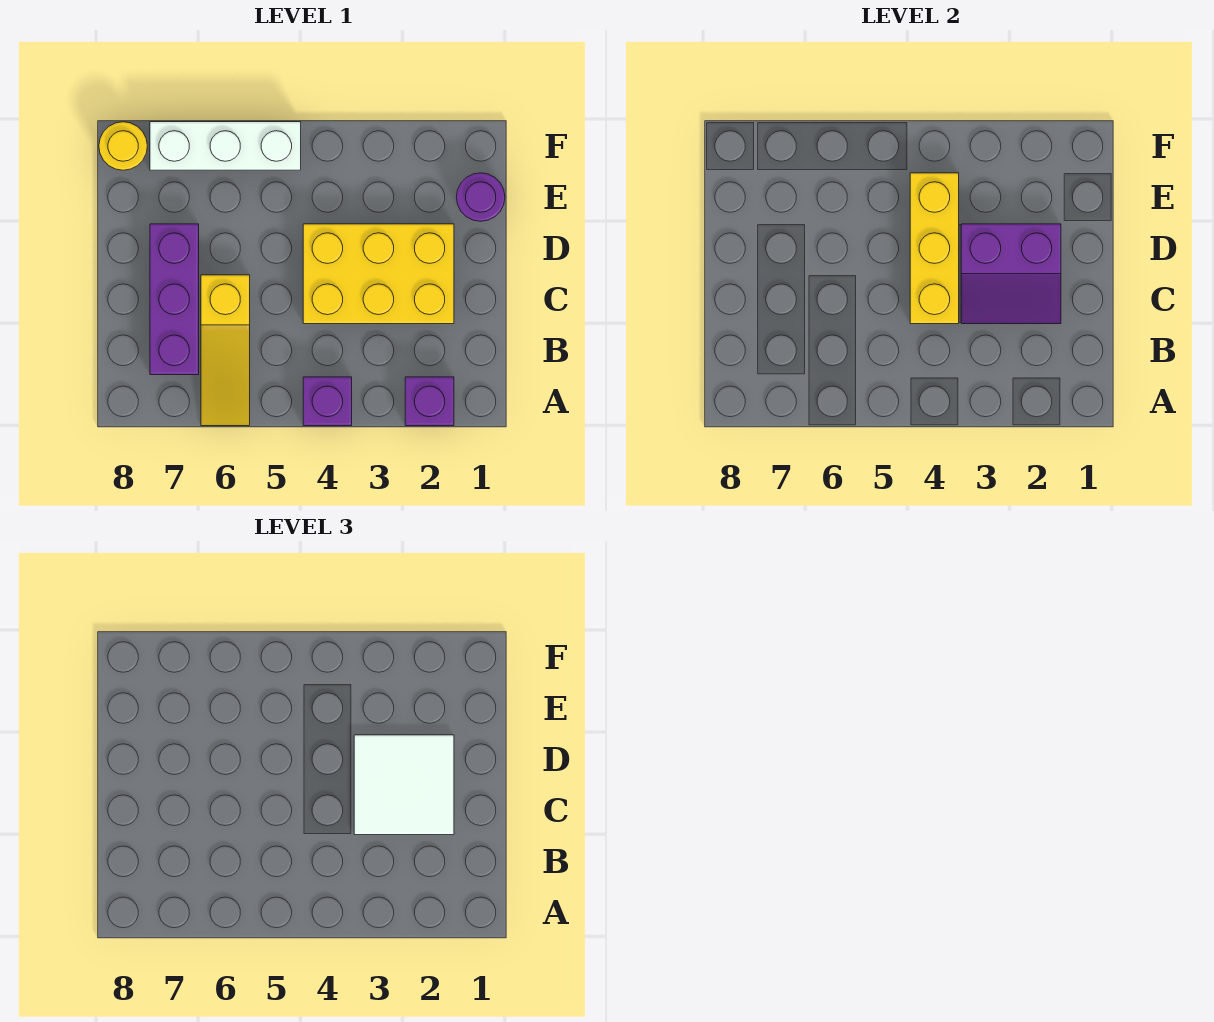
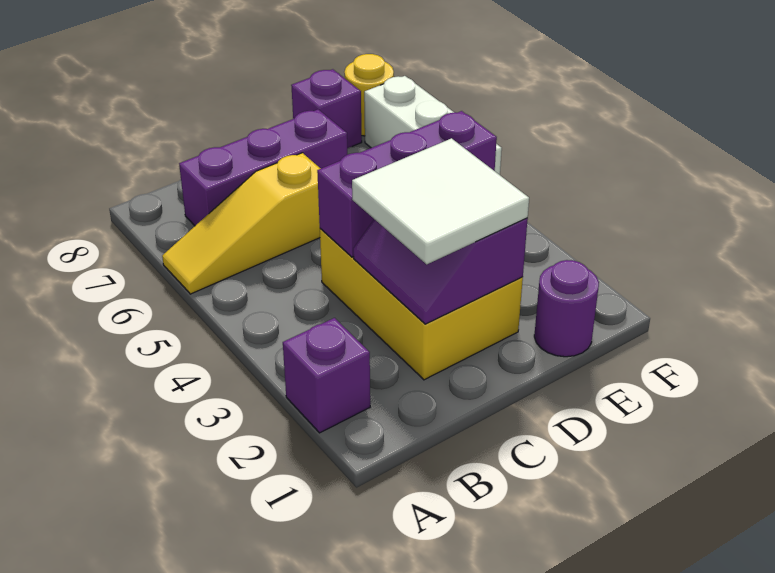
purple 1x1 brick [303,377,352,426] -> purple 1x1 brick moved to [291,69,362,148]
yellow 1x3 brick [910,173,959,324] -> purple 1x3 brick [317,111,497,257]

